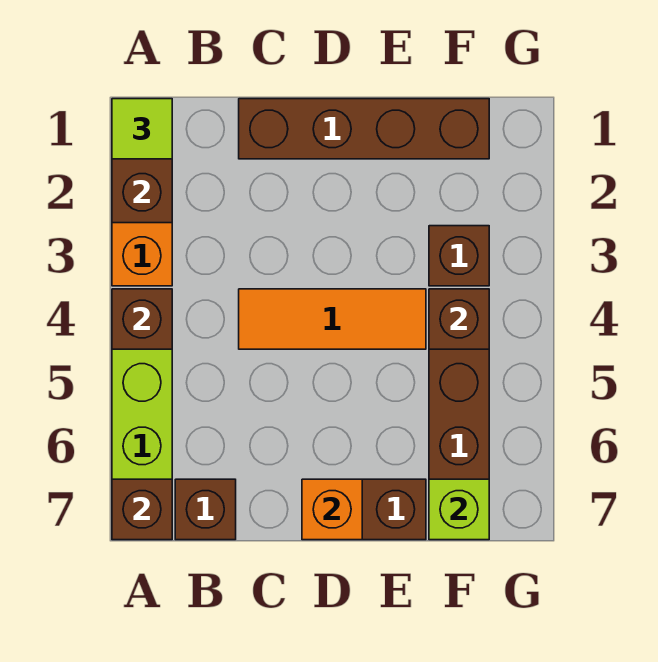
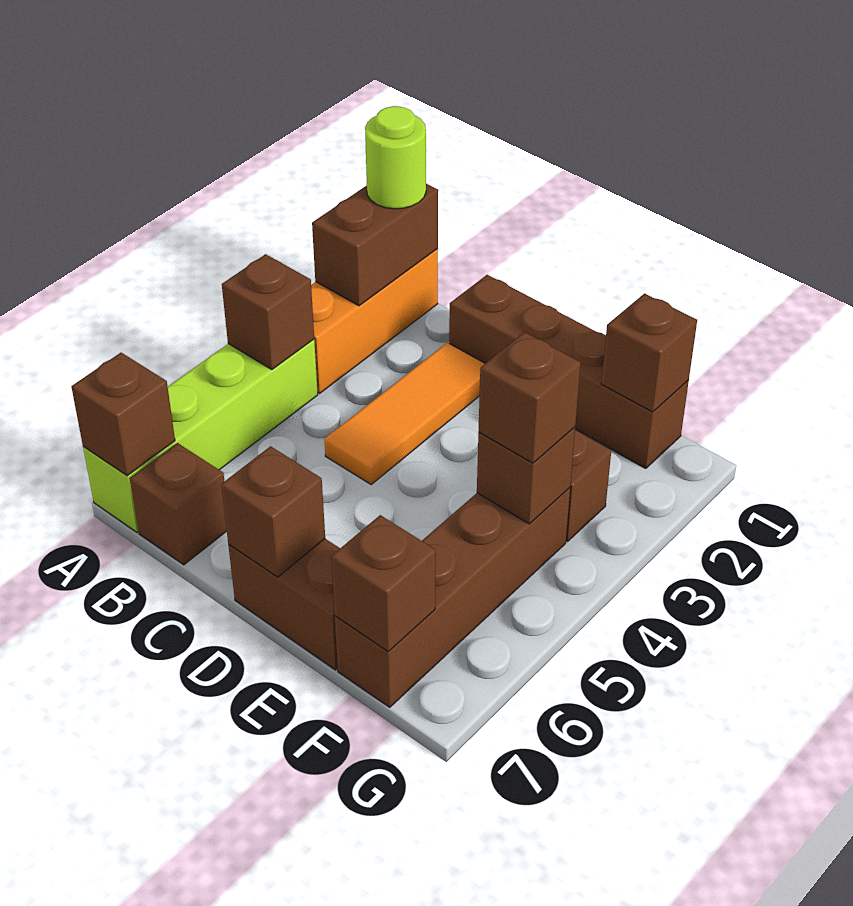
lime 1x1 tile [112,99,172,159] -> lime 1x1 round brick [365,106,426,209]
orange 1x3 tile [239,289,426,349] -> orange 1x3 tile turned to [324,343,485,484]
orange 1x1 brick [302,479,362,540] -> brown 1x1 brick [221,446,325,577]
none -> brown 1x1 brick [601,294,697,412]
none -> brown 1x1 brick [478,332,581,463]
lime 1x1 brick [429,479,489,540] -> brown 1x1 brick [331,515,436,651]

